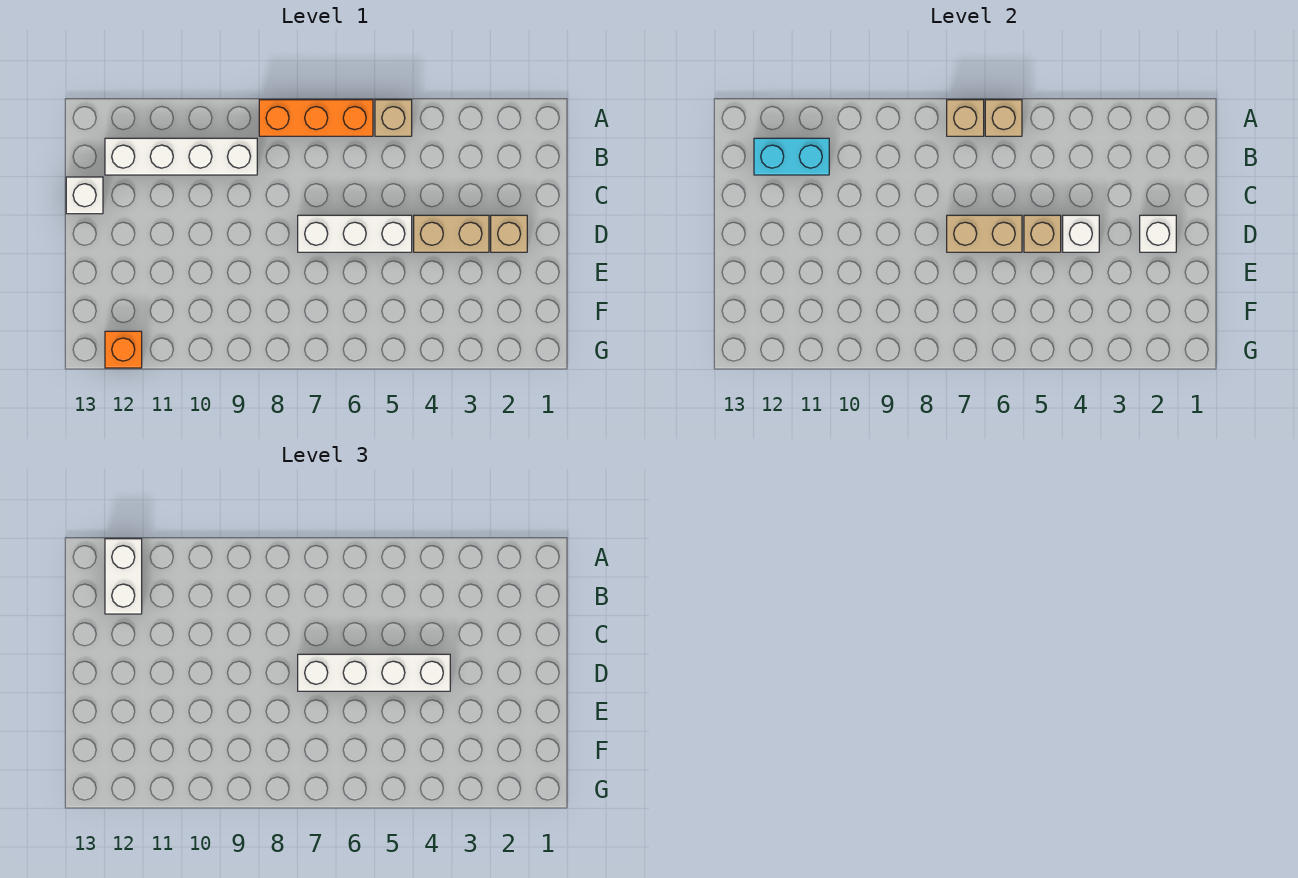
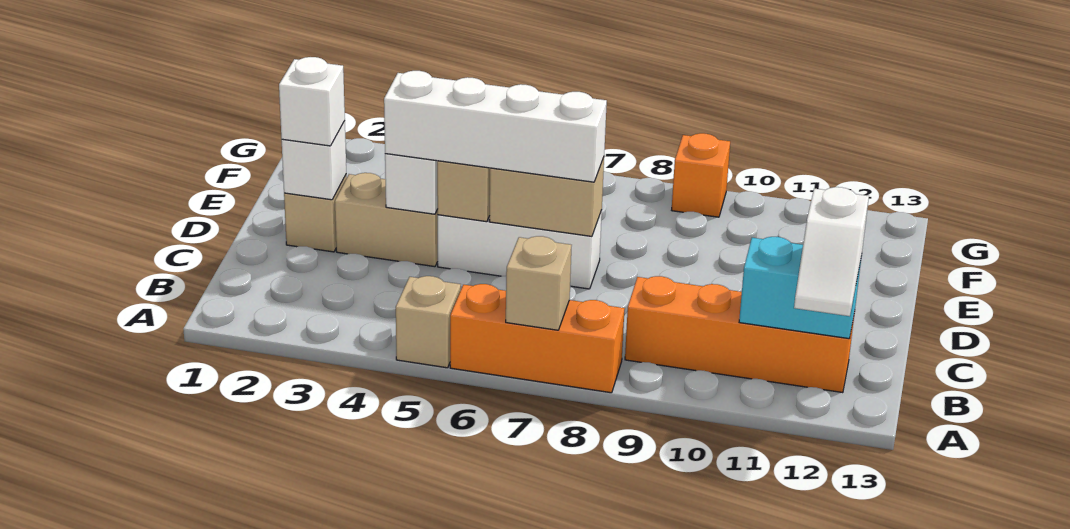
tan 1x1 brick [985,100,1022,136] -> none
white 1x2 brick [105,539,142,614] -> white 1x2 slope [794,187,869,316]
white 1x4 brick [105,138,257,175] -> orange 1x4 brick [625,276,855,393]
white 1x1 brick [66,177,103,214] -> white 1x1 brick moved to [279,57,345,146]
orange 1x1 brick [105,331,142,368] -> orange 1x1 brick moved to [672,133,730,217]

